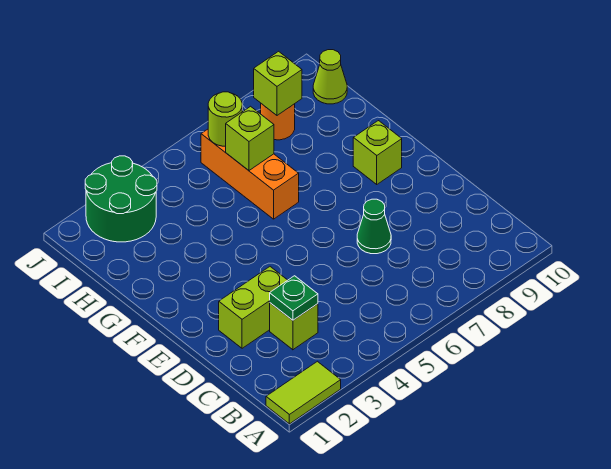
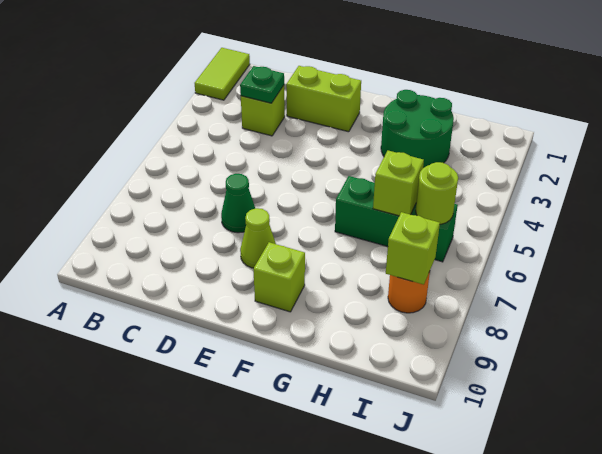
lime 1x2 brick [219,267,287,348] -> lime 1x2 brick turned to [286,66,361,132]
orange 1x3 brick [201,129,299,219] -> green 1x3 brick [335,176,458,262]
green 2x2 round brick [85,156,157,242] -> green 2x2 round brick moved to [381,90,454,168]
lime 1x1 cone [313,50,347,104] -> lime 1x1 cone moved to [240,208,276,268]

